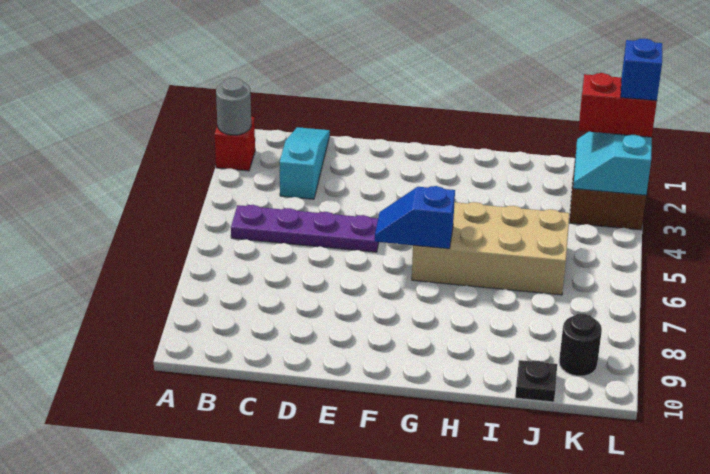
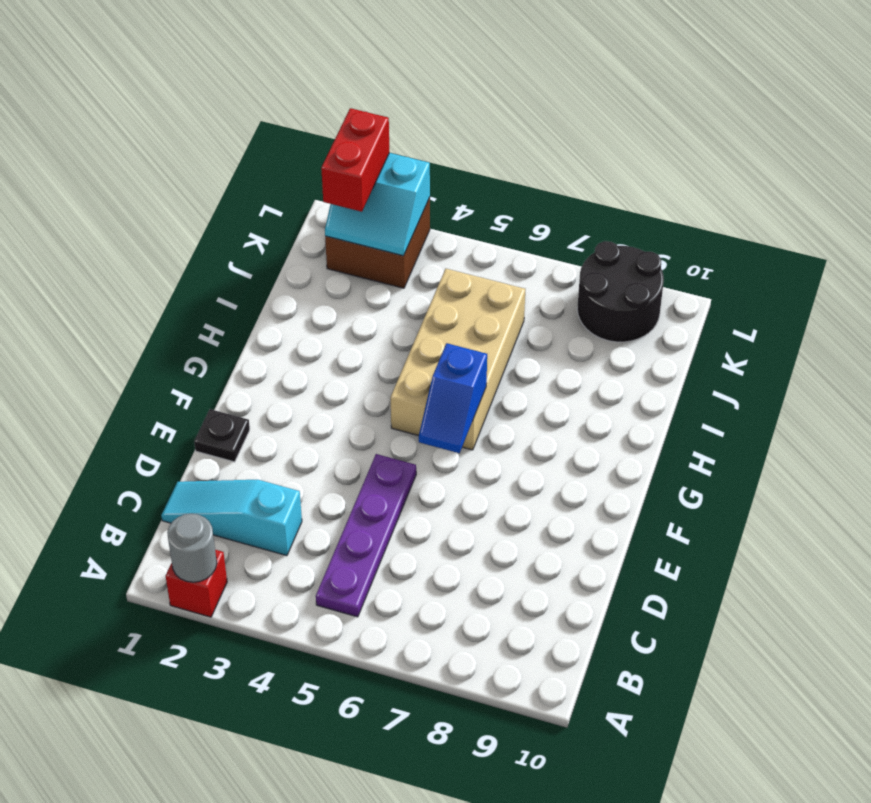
black 1x1 plate [515,360,557,402] -> black 1x1 plate moved to [194,409,250,462]
black 1x1 round brick [559,314,602,376] -> black 2x2 round brick [577,241,664,342]
blue 1x1 brick [621,39,662,101] -> none

